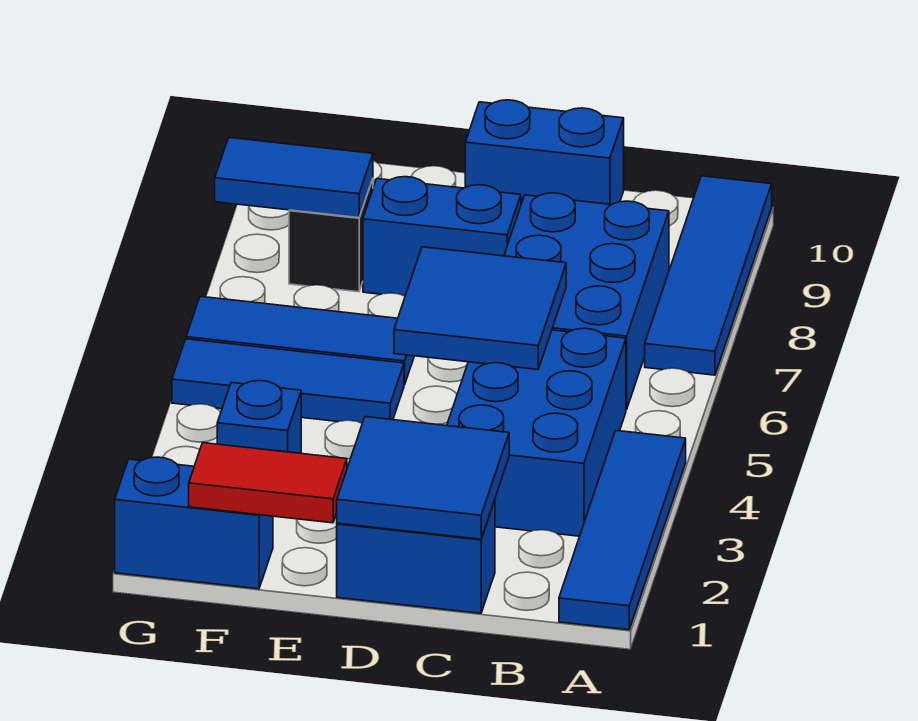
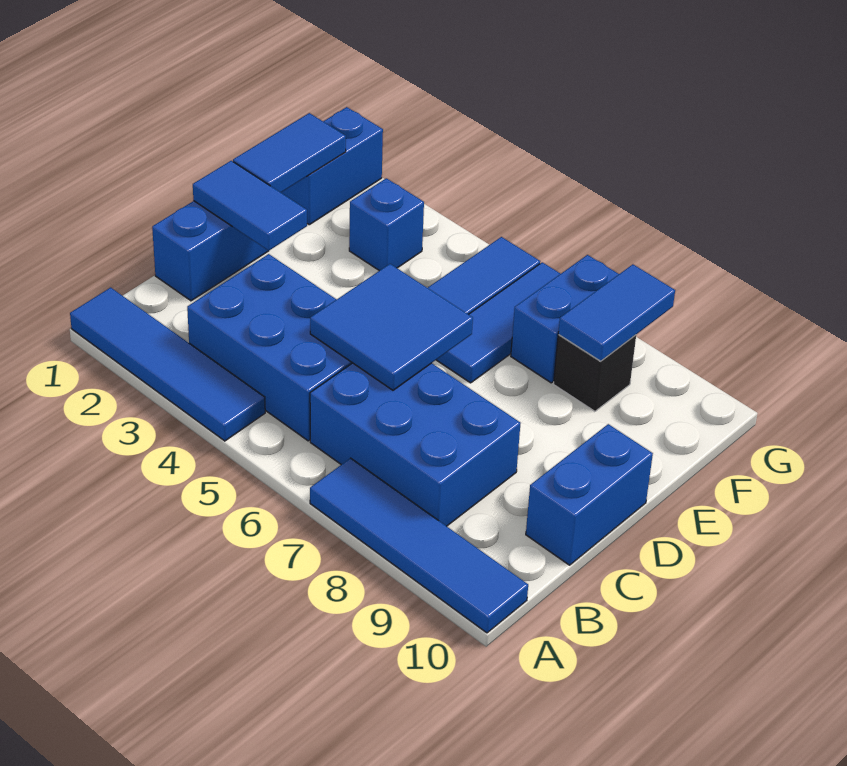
blue 2x2 tile [337,417,509,539] -> blue 1x2 tile [193,161,307,251]
blue 1x2 brick [363,177,521,296] -> blue 1x2 brick moved to [511,255,619,383]
red 1x2 tile [189,443,347,523] -> blue 1x2 tile [233,113,346,192]

